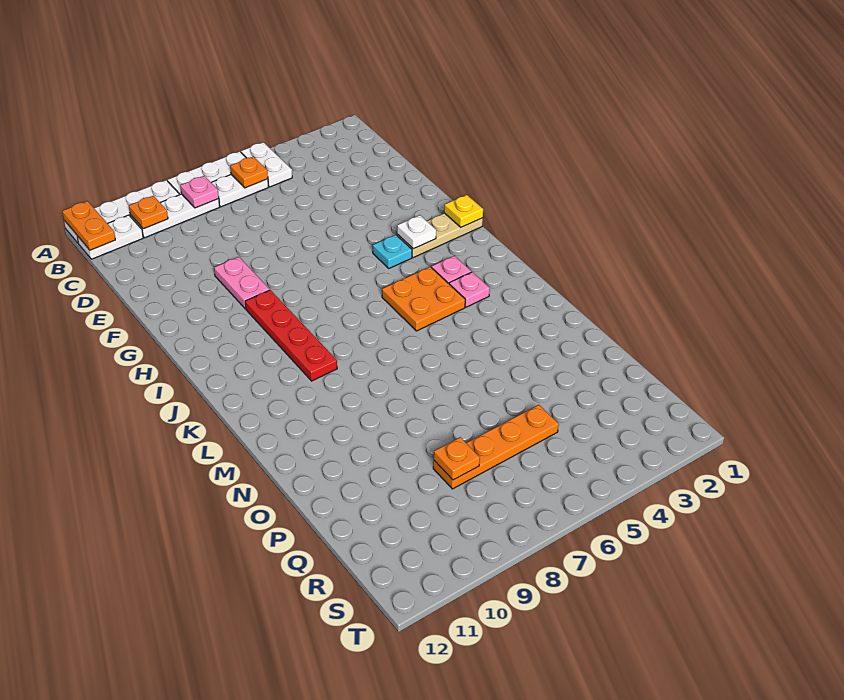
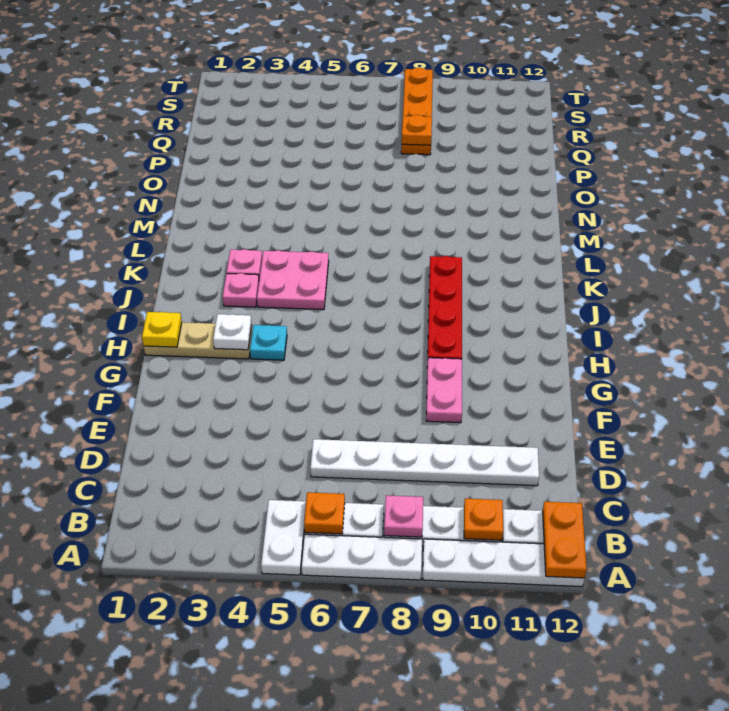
none -> white 1x6 plate [311,439,539,486]
orange 2x2 plate [382,267,465,331] -> pink 2x2 plate [257,250,329,310]
orange 1x4 plate [433,405,559,489] -> orange 1x4 plate turned to [401,68,433,155]

